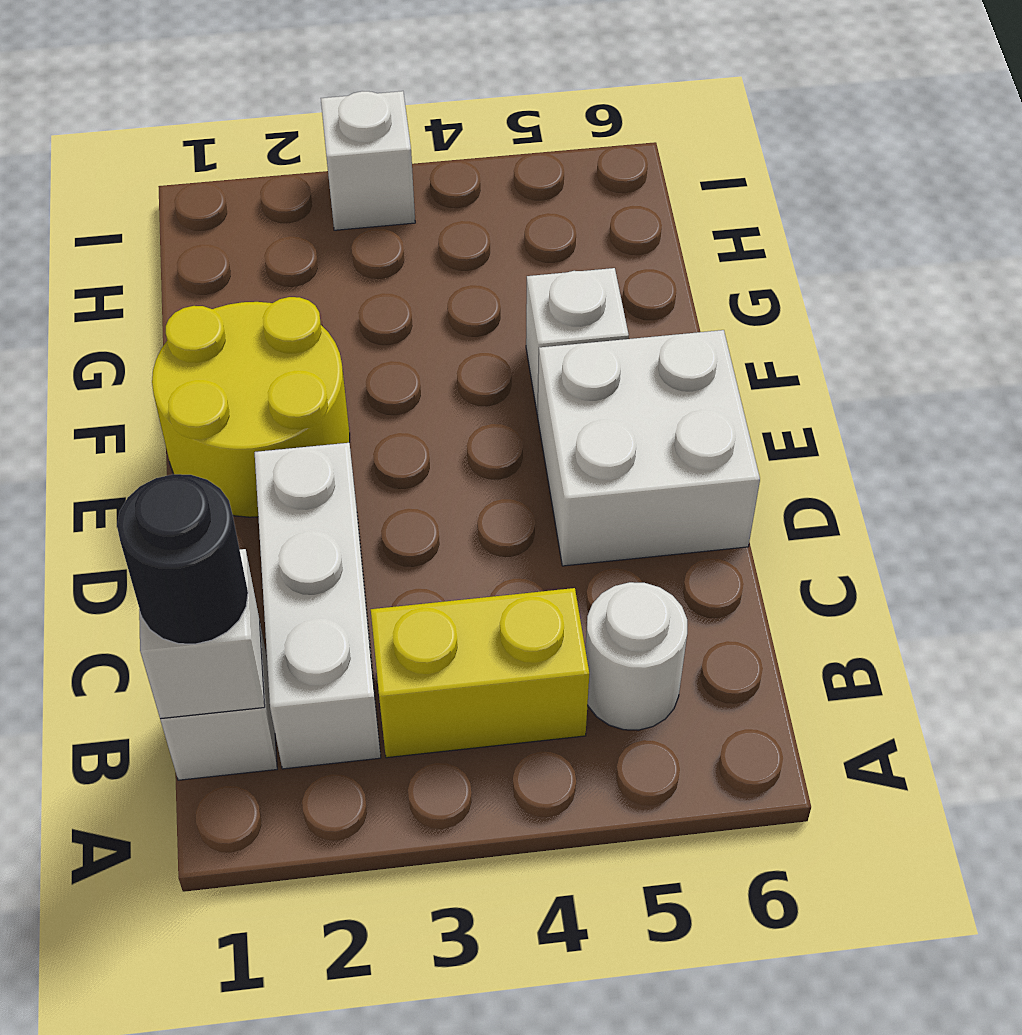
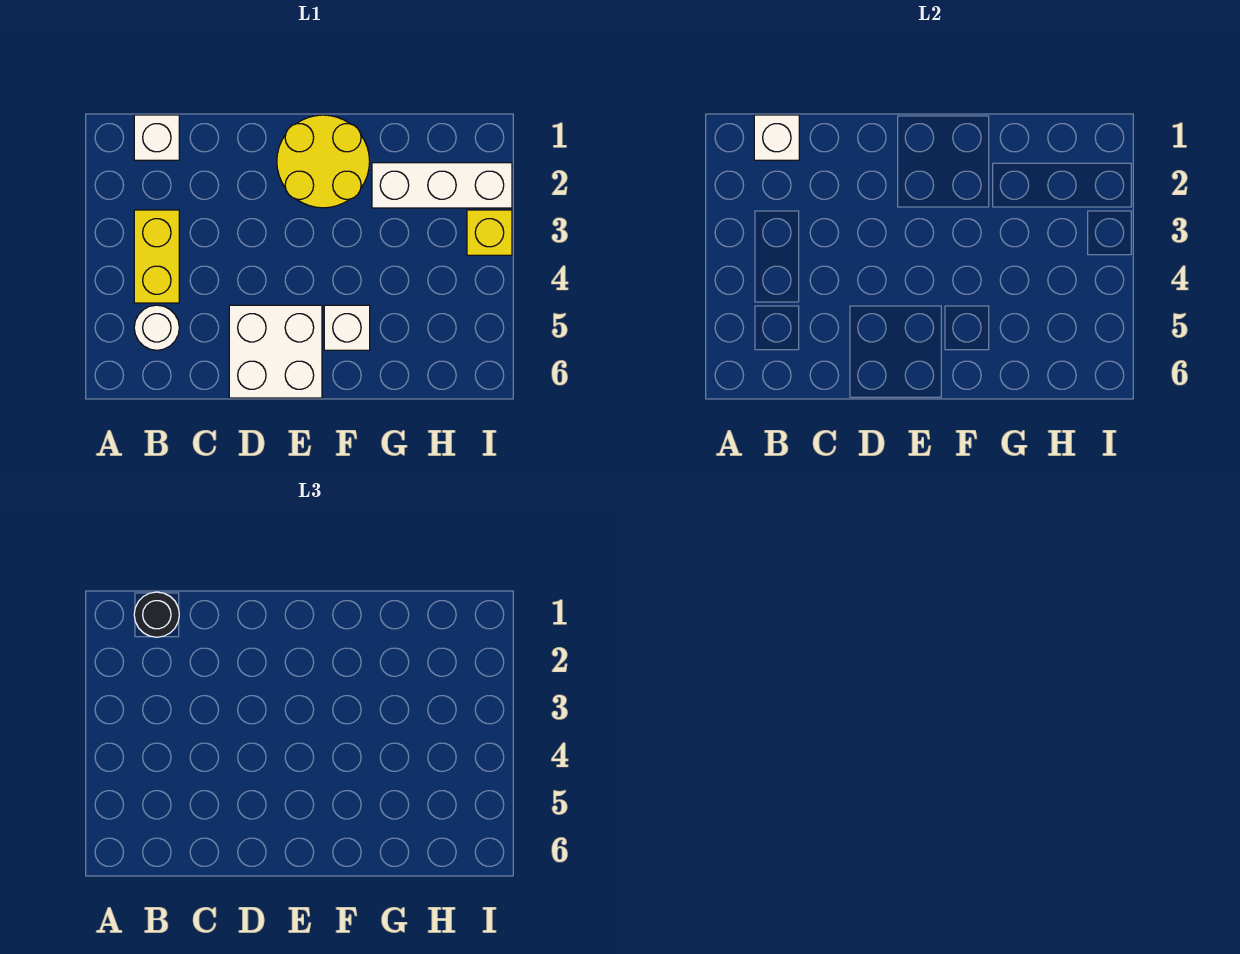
white 1x3 brick [255,443,381,769] -> white 1x3 brick moved to [372,163,512,208]
white 1x1 brick [321,91,415,230] -> yellow 1x1 brick [467,210,512,255]

